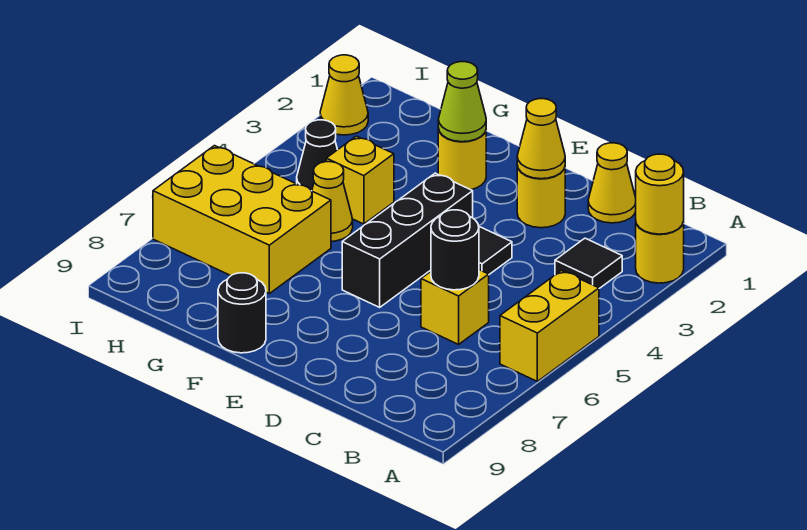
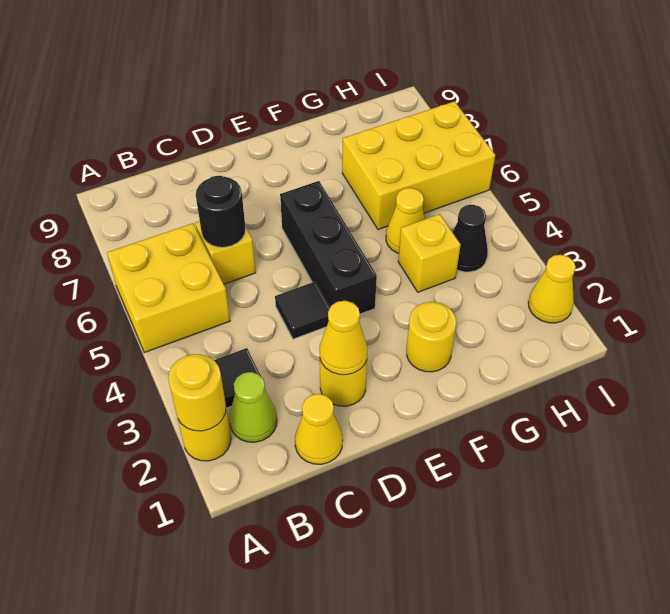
yellow 1x2 brick [500,270,599,381] -> yellow 2x2 brick [107,223,230,353]
lime 1x1 cone [438,62,486,142] -> lime 1x1 cone moved to [229,372,277,442]
black 1x1 round brick [218,273,266,353] -> none

